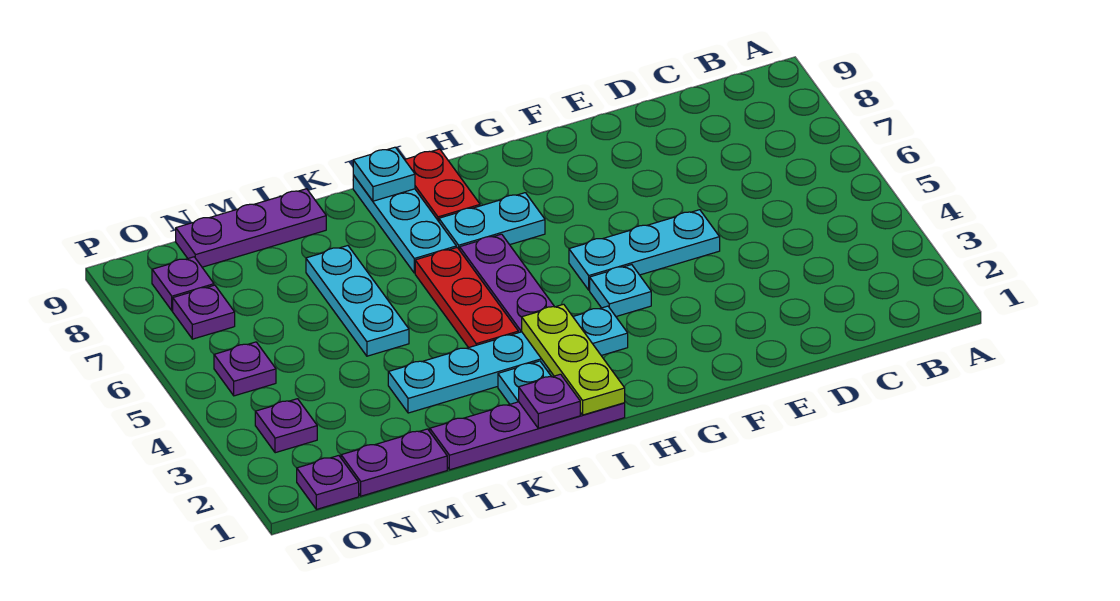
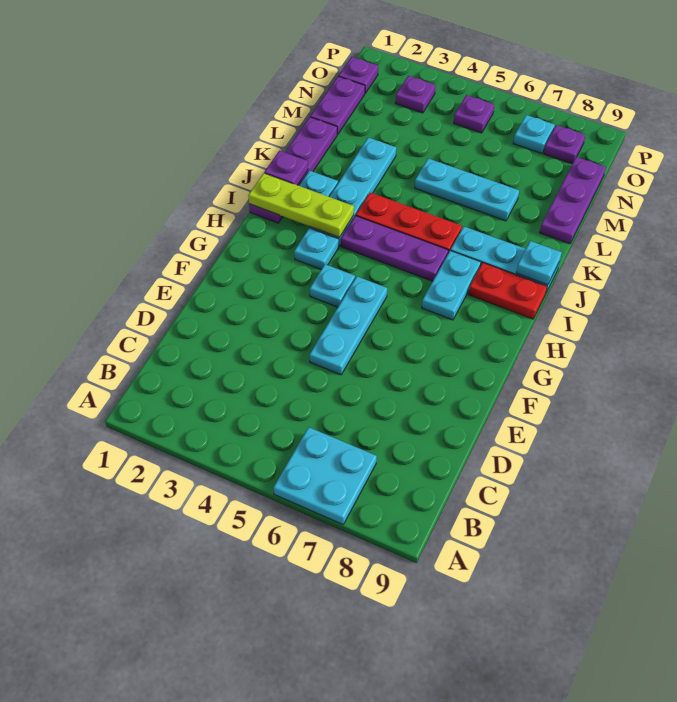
none -> cyan 2x2 plate [273,427,377,524]
purple 1x1 plate [173,285,235,339] -> cyan 1x1 plate [513,115,555,153]

